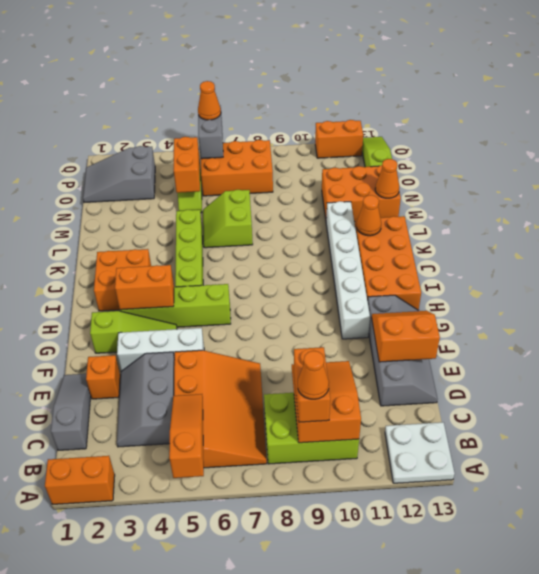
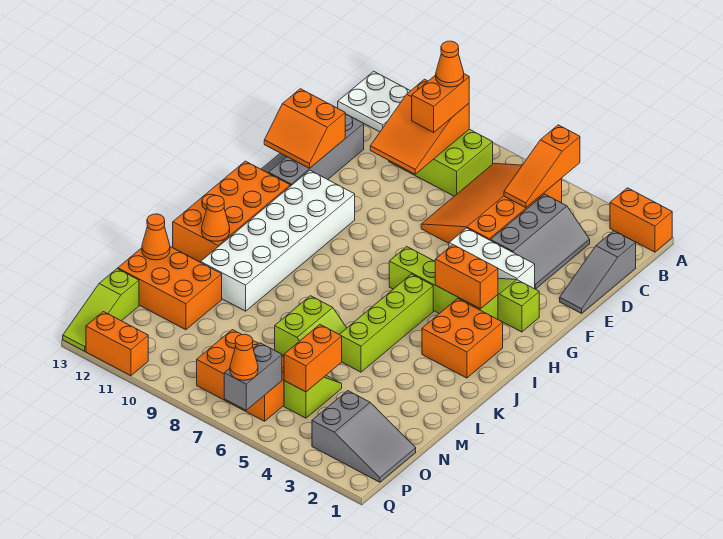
orange 1x1 brick [86,355,120,399] -> none
white 1x6 brick [326,201,370,339] -> white 2x6 brick [201,170,355,311]

